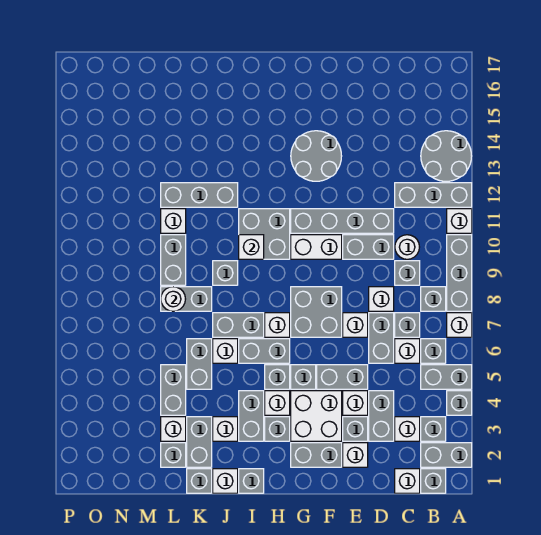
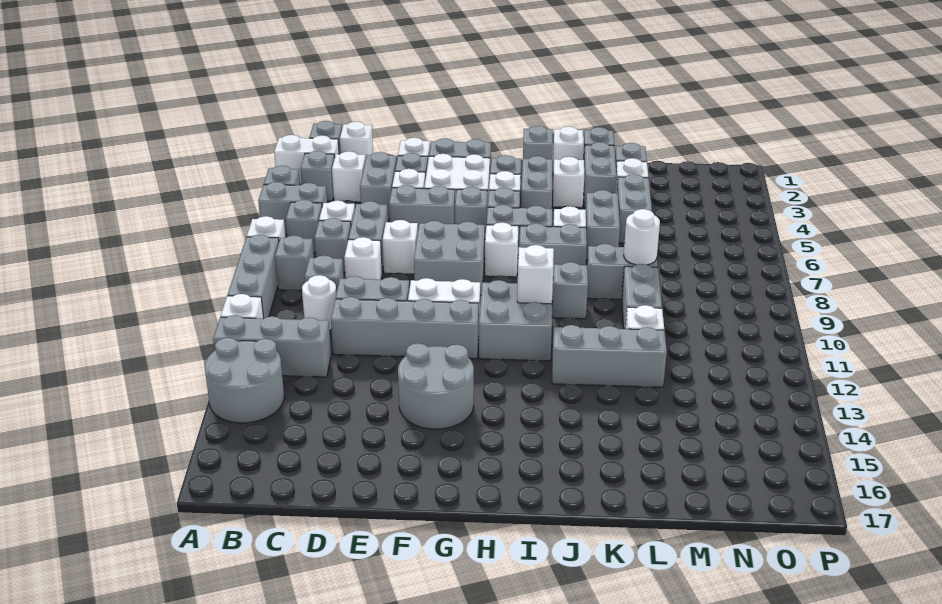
grey 1x2 brick [421,443,472,467] -> white 1x2 brick [274,135,339,184]

